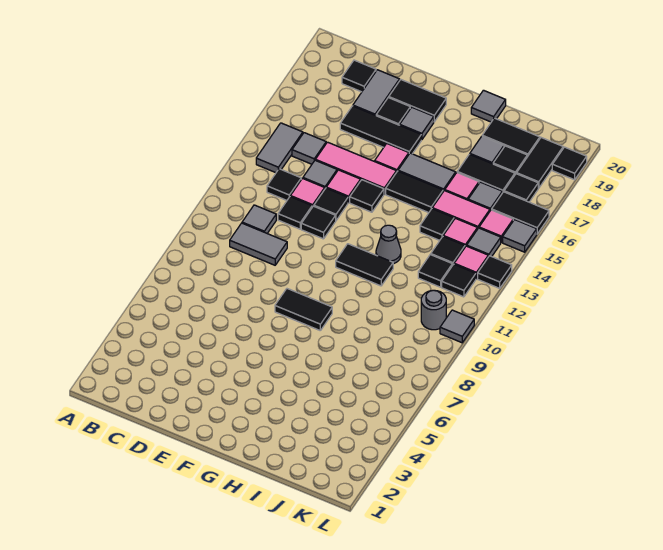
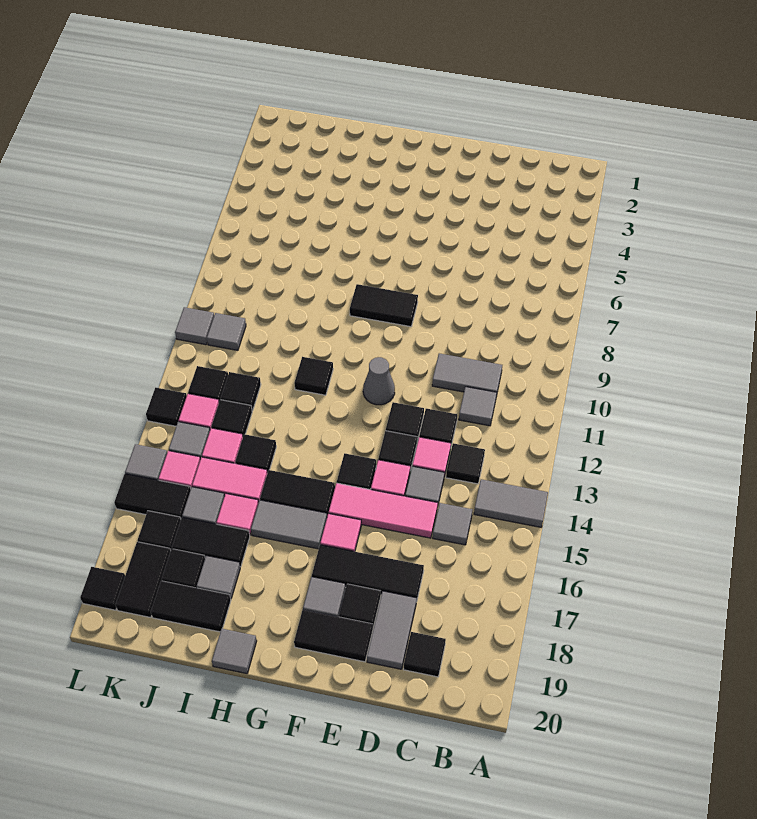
grey 1x2 tile [256,123,303,173] -> grey 1x2 tile turned to [474,479,548,527]
black 1x2 tile [336,244,393,286] -> black 1x1 tile [294,357,333,395]
grey 1x1 cone [376,225,401,264] -> grey 1x1 cone moved to [363,357,395,405]
grey 1x1 round brick [421,290,446,330] -> grey 1x1 tile [207,313,246,350]

